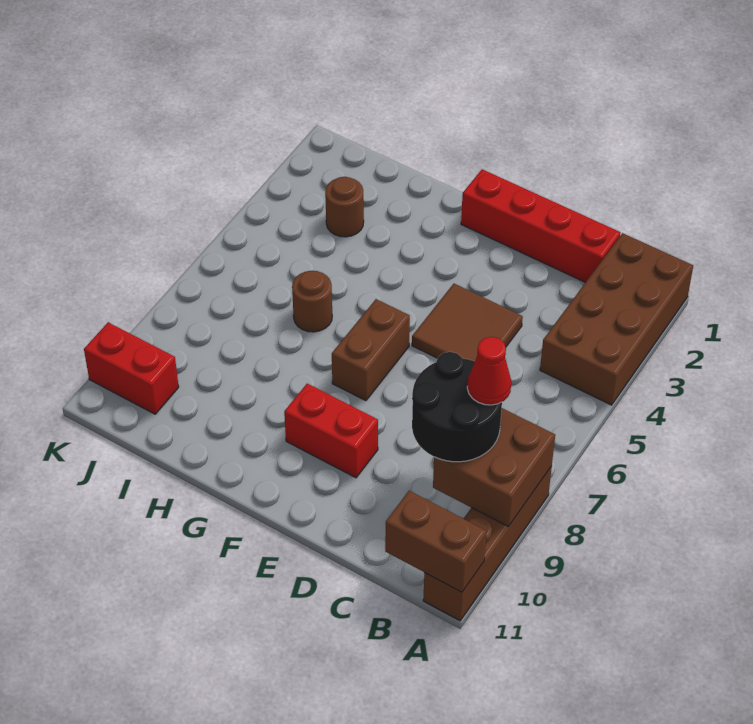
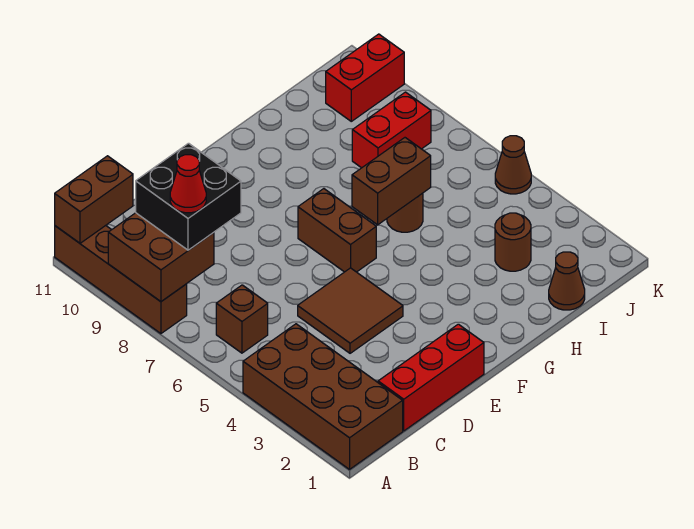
none -> brown 1x1 brick [216,285,268,353]
black 2x2 round brick [412,352,502,462] -> black 2x2 brick [136,143,241,250]
red 1x4 brick [461,169,620,283] -> red 1x3 brick [378,324,484,431]
red 1x2 brick [284,384,378,478] -> red 1x2 brick moved to [352,92,431,168]
none -> brown 1x2 brick [352,138,431,225]
none -> brown 1x1 cone [549,252,585,310]
none -> brown 1x1 cone [495,136,531,194]

